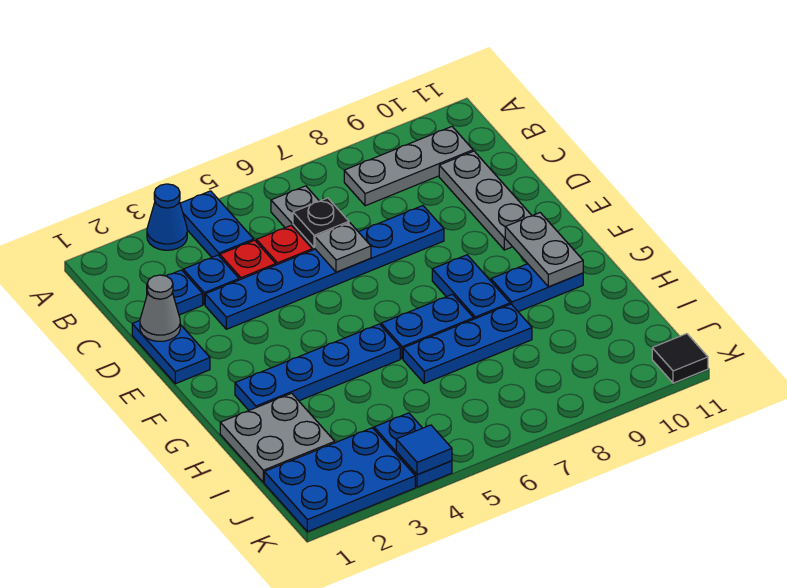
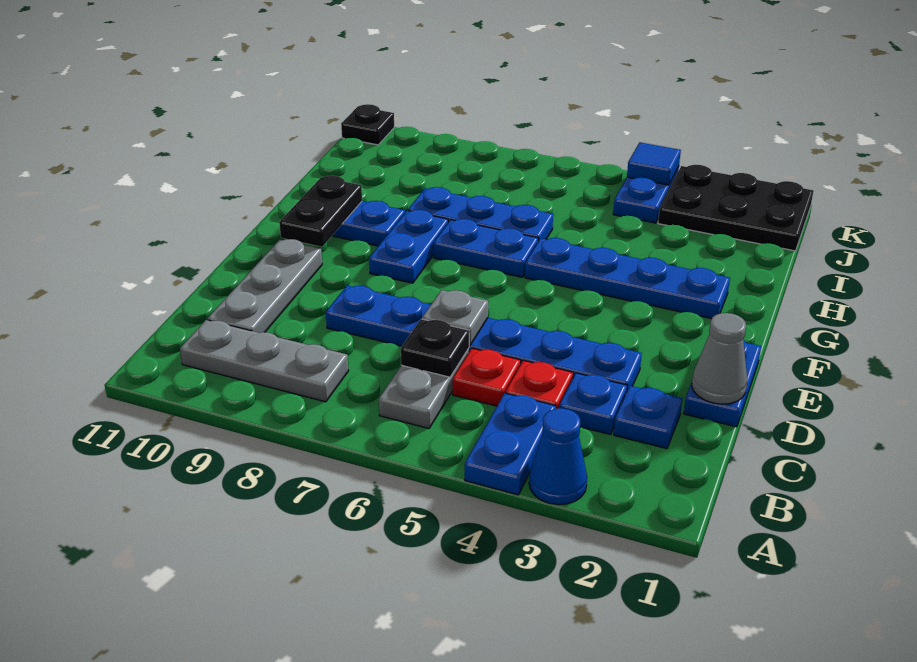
grey 1x2 plate [505,213,583,287] -> black 1x2 plate [279,176,362,247]
grey 2x2 plate [220,393,335,482] -> none
blue 2x3 plate [264,428,415,532] -> black 2x3 plate [658,165,813,251]
black 1x1 tile [652,334,708,383] -> black 1x1 plate [341,104,394,145]

